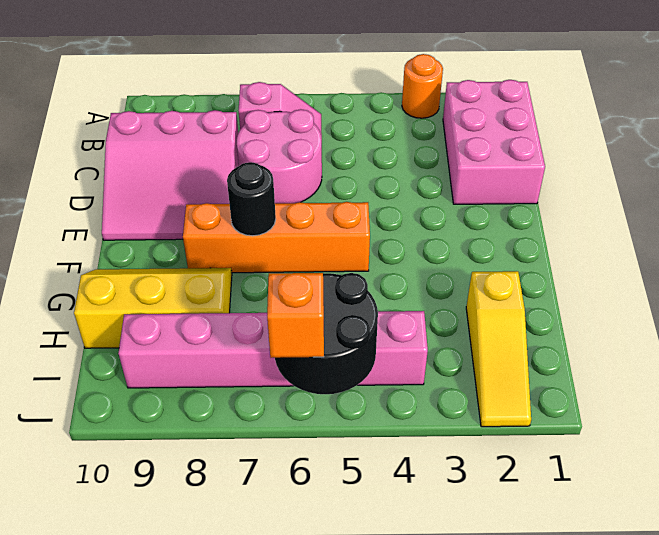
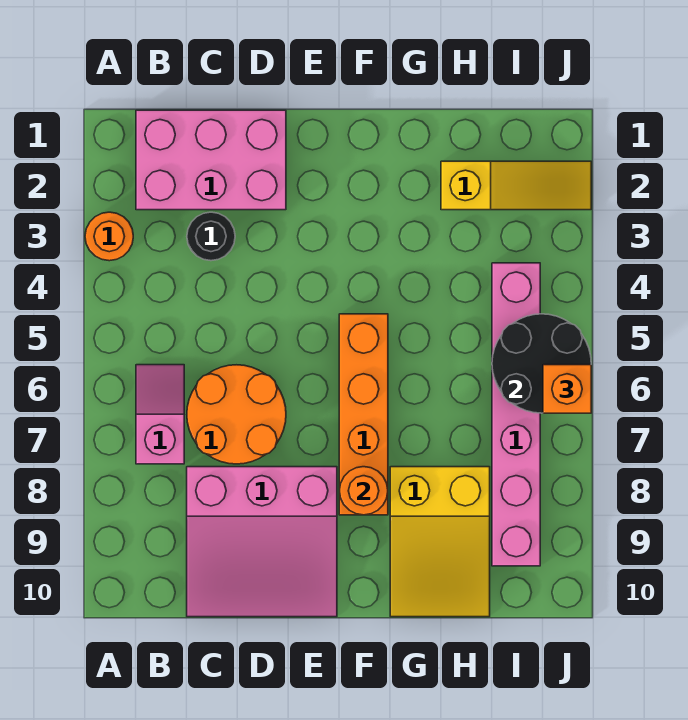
pink 2x2 round brick [237,109,322,203] -> orange 2x2 round brick [187,365,286,464]
pink 3x3 slope [102,110,239,240] -> pink 3x3 slope turned to [187,467,337,617]
black 1x1 round brick [227,162,276,236] -> black 1x1 round brick moved to [187,212,235,261]
none -> orange 1x1 round brick [339,467,388,515]
yellow 2x3 slope [74,268,232,348] -> yellow 2x3 slope turned to [390,467,490,617]

